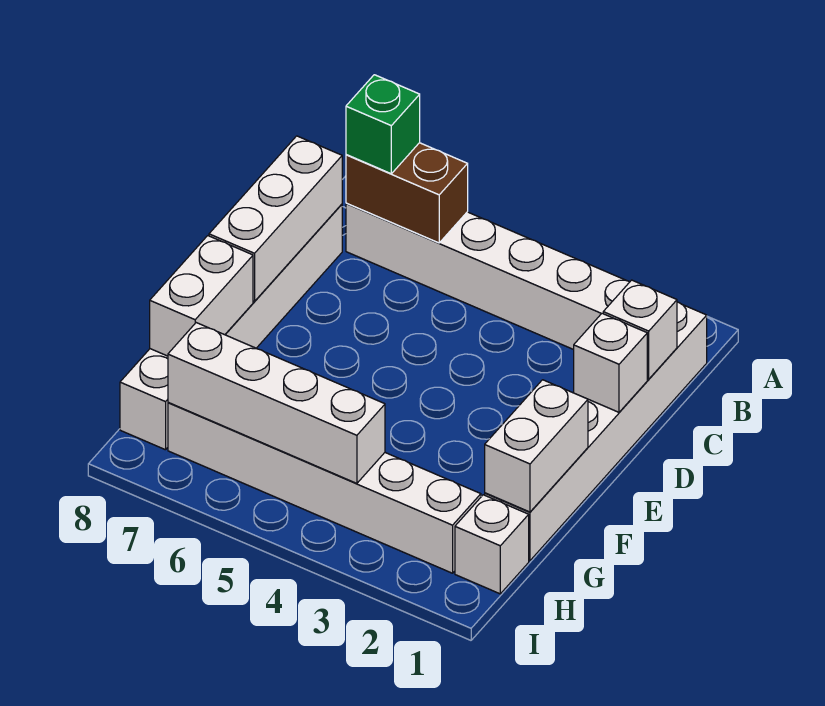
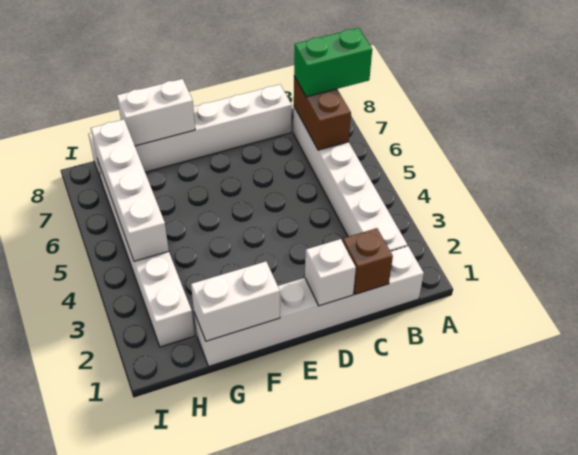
green 1x1 brick [346,75,420,174] -> green 1x2 brick [294,28,372,97]
white 1x1 brick [603,280,677,379] -> brown 1x1 brick [342,228,393,294]
white 1x3 brick [209,136,342,301] -> none
white 1x1 brick [455,495,529,594] -> none

